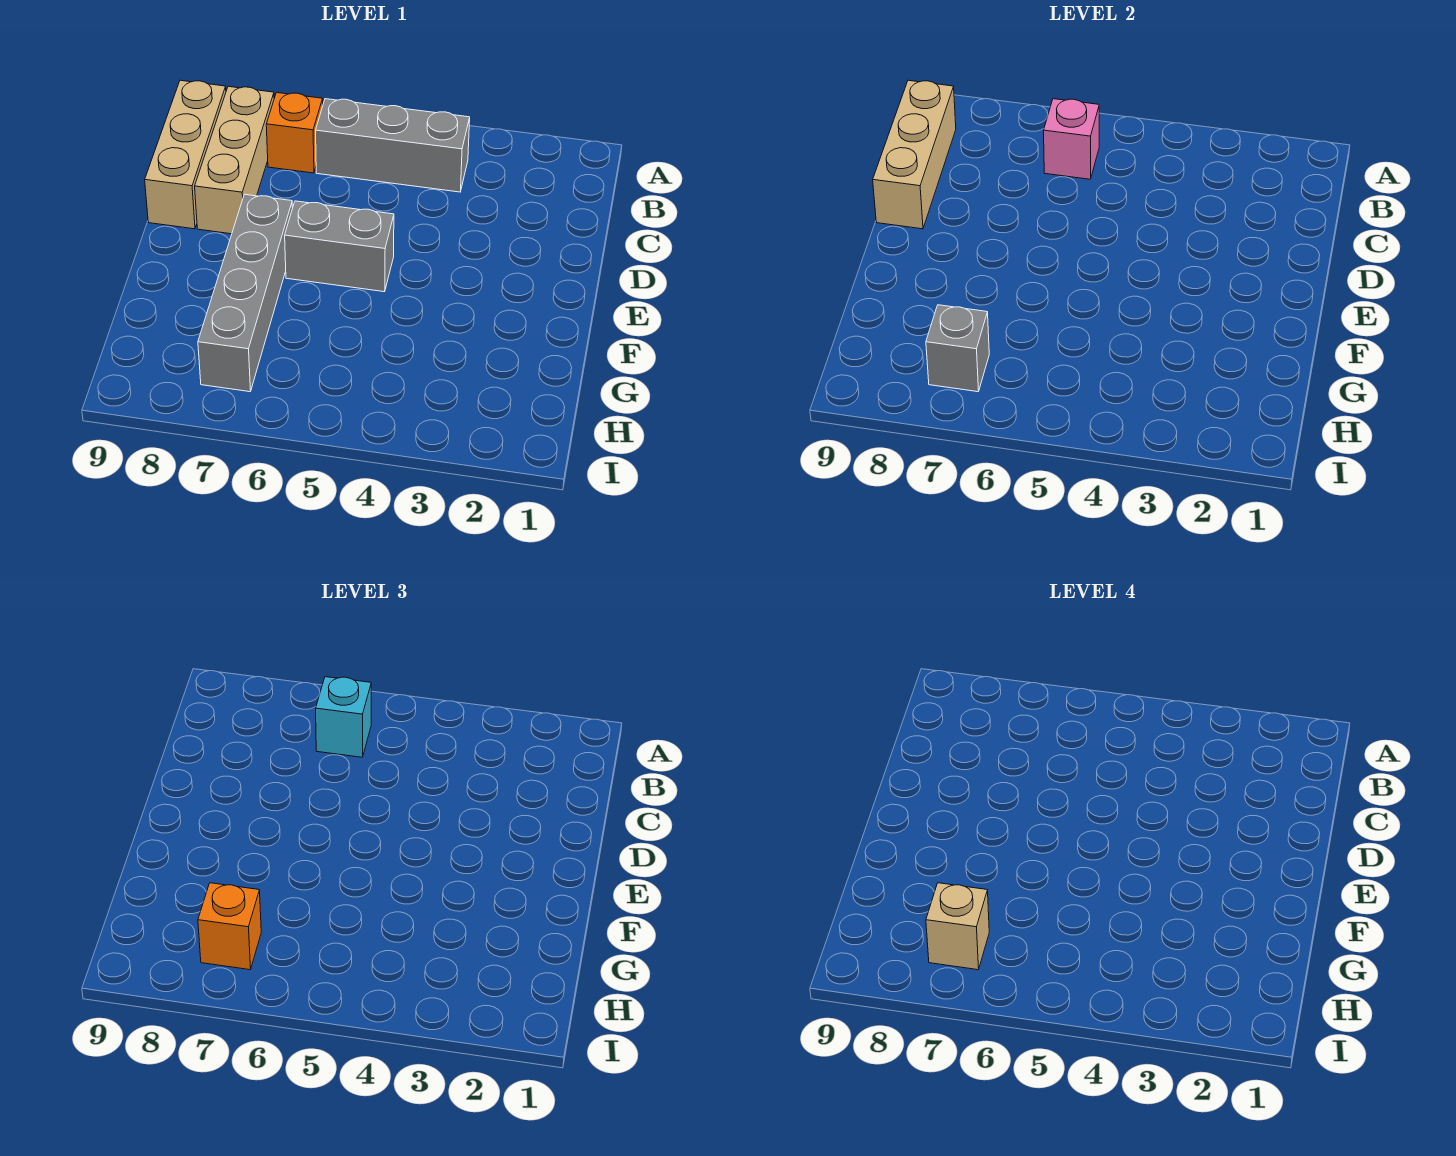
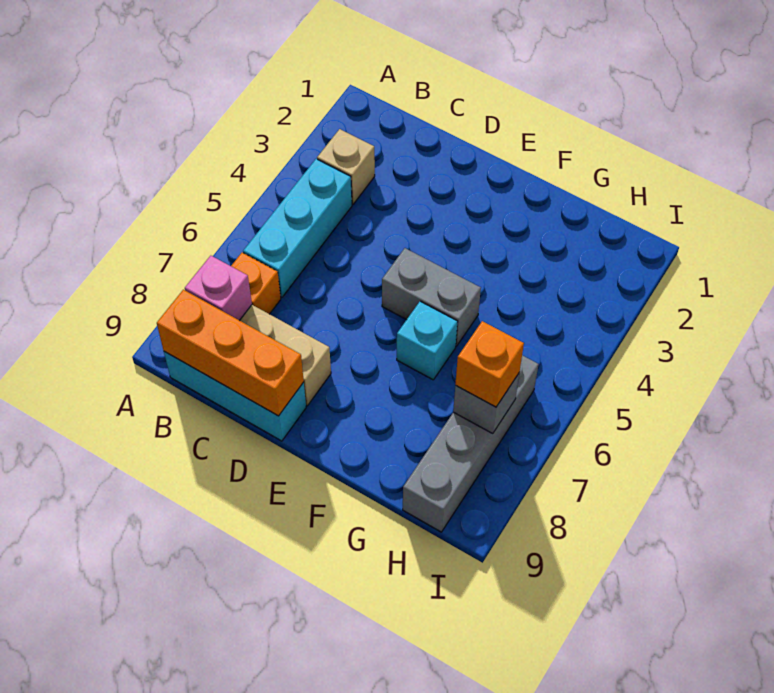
grey 1x3 brick [316,99,470,192] -> cyan 1x3 brick [243,159,352,298]
pink 1x1 brick [1044,99,1099,179] -> pink 1x1 brick moved to [185,256,252,320]
cyan 1x1 brick [316,677,371,757] -> cyan 1x1 brick moved to [397,301,458,380]
tan 1x3 brick [145,80,226,229] -> cyan 1x3 brick [164,352,306,441]
tan 1x3 brick [873,80,956,229] -> orange 1x3 brick [157,290,304,416]
grey 1x2 brick [285,201,394,292] -> grey 1x2 brick turned to [382,248,481,346]
grey 1x4 brick [198,194,293,392] -> grey 1x4 brick turned to [403,355,539,532]
tan 1x1 brick [926,883,989,970] -> tan 1x1 brick moved to [317,129,375,204]

